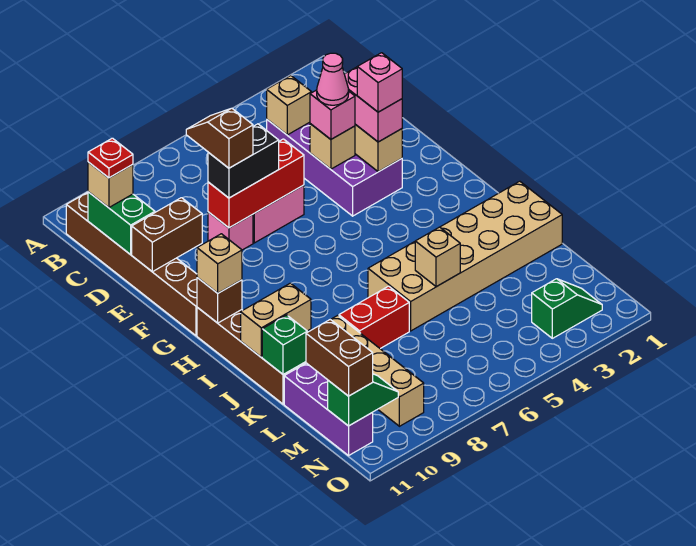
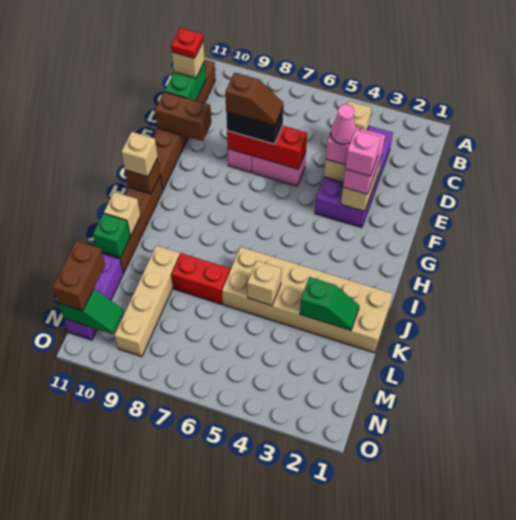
brown 1x2 slope [186,108,253,168] -> brown 1x2 slope turned to [225,73,283,125]
tan 1x2 brick [241,283,311,357] -> tan 1x1 brick [104,192,141,236]
green 1x2 slope [532,279,602,338] -> green 1x2 slope moved to [300,277,359,330]

